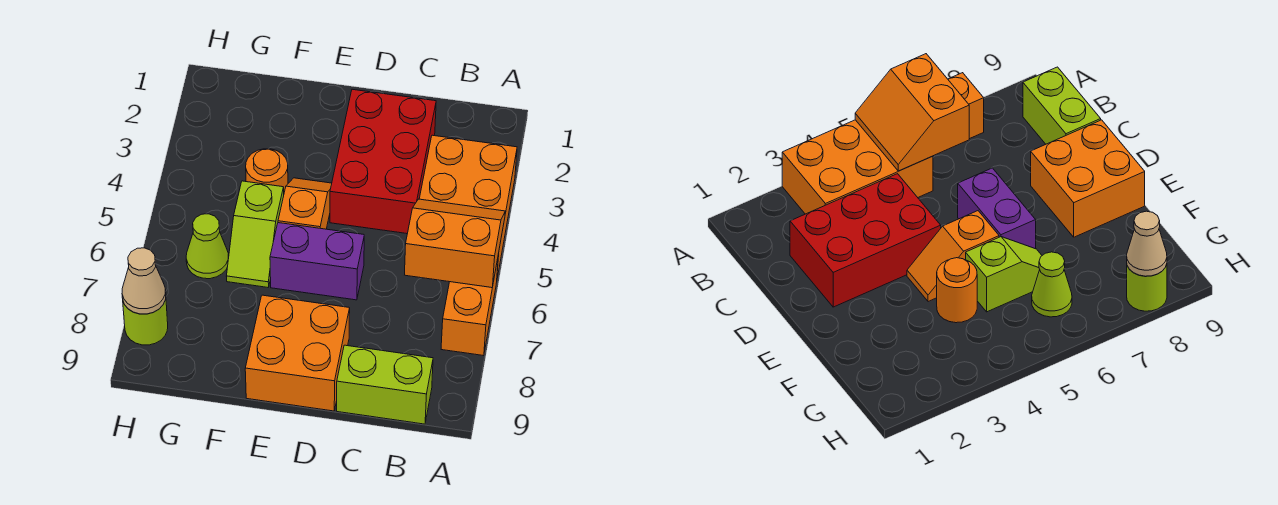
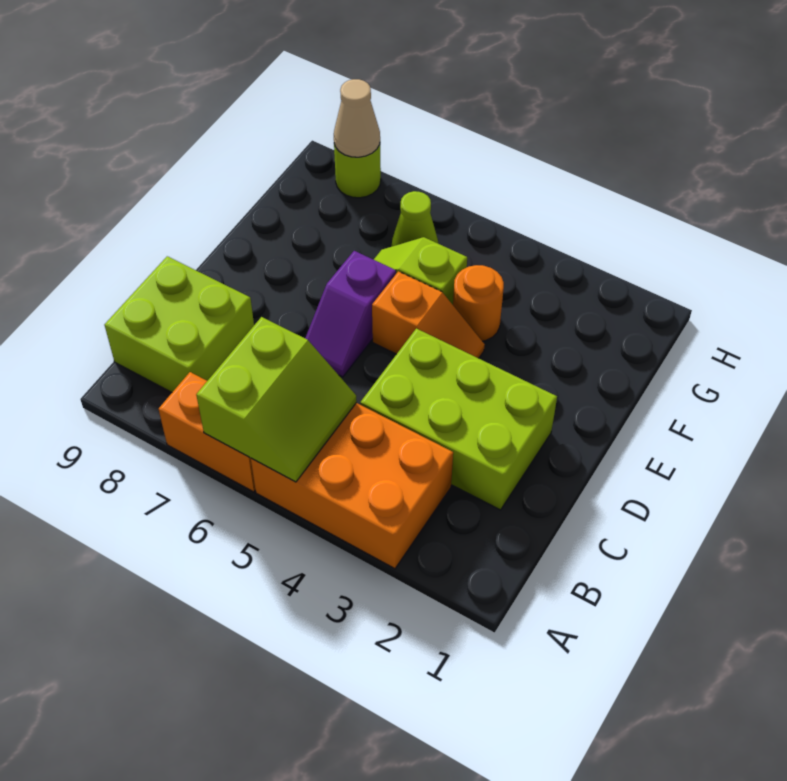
orange 2x2 slope [405,199,505,288] -> lime 2x2 slope [196,317,357,482]
lime 1x2 brick [337,345,433,424] -> lime 2x2 brick [104,256,254,392]
red 2x3 brick [330,89,436,234] -> lime 2x3 brick [360,328,557,510]
purple 1x2 brick [270,223,364,300] -> purple 1x2 slope [305,251,396,377]
orange 2x2 brick [245,295,350,411] -> none

